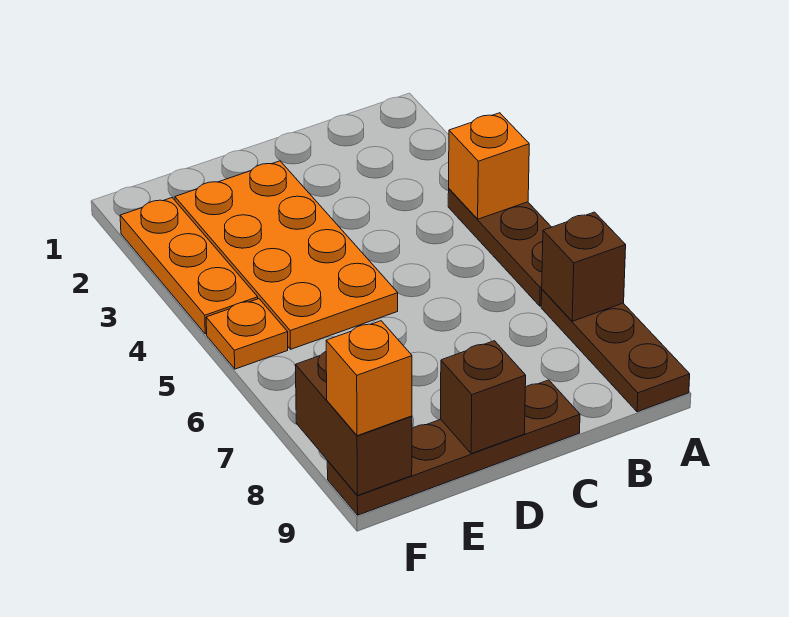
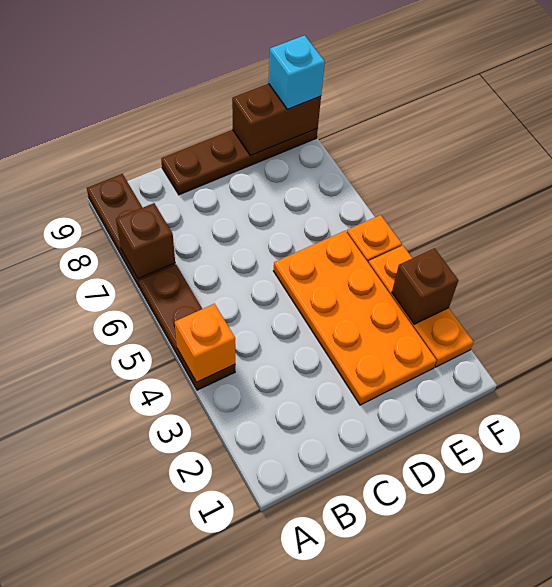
brown 1x1 brick [441,341,526,454] -> brown 1x1 brick moved to [392,248,458,324]
brown 1x2 brick [295,352,412,496] -> brown 1x2 brick turned to [232,84,321,156]
orange 1x1 brick [326,321,412,436] -> cyan 1x1 brick [268,35,325,109]

